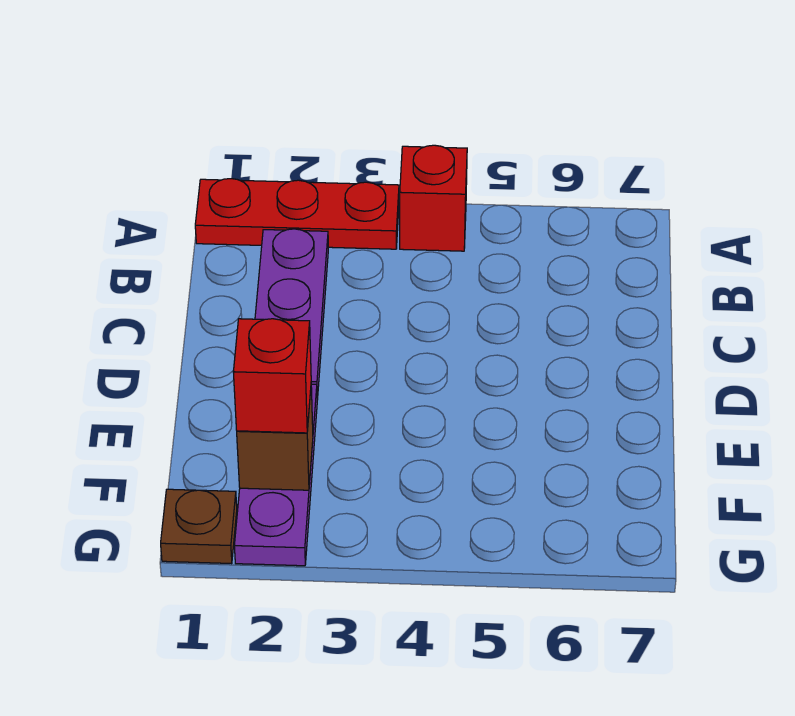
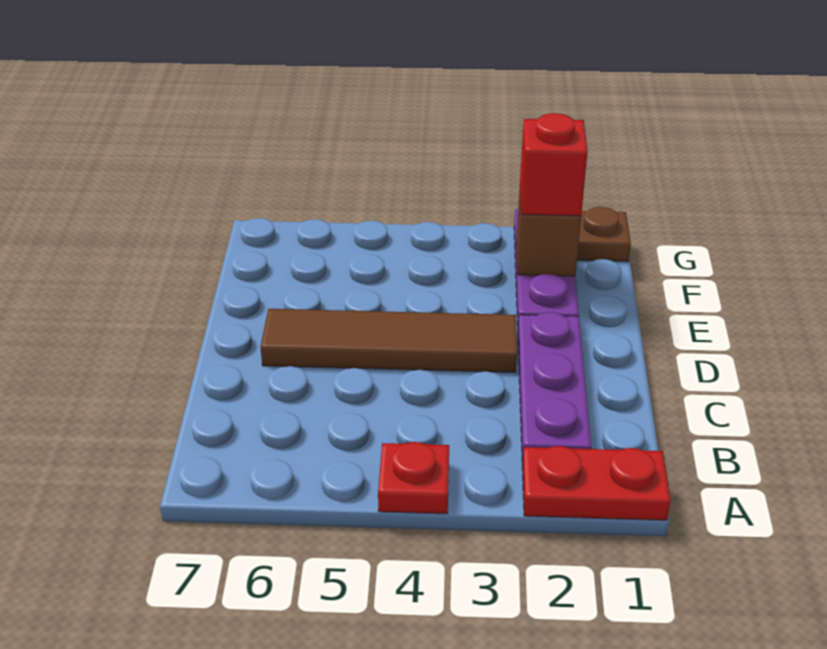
red 1x3 plate [195,179,399,249] -> red 1x2 plate [522,446,671,520]
red 1x1 brick [400,145,467,251] -> red 1x1 plate [378,442,449,514]
none -> brown 1x4 tile [261,309,517,373]

